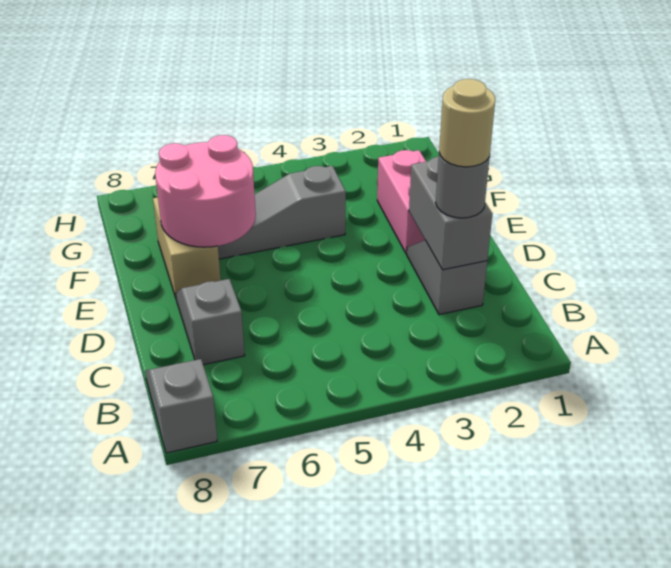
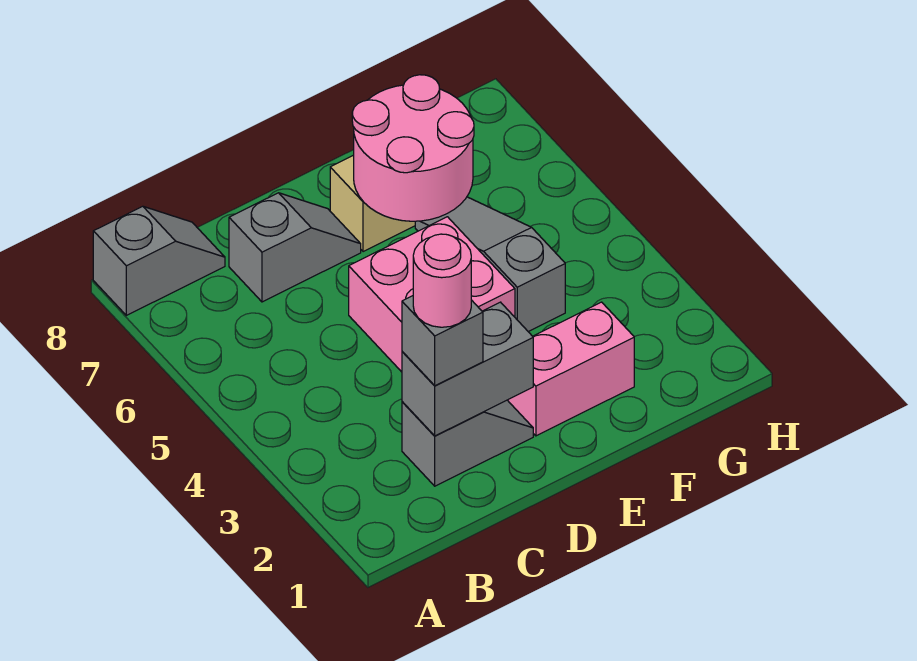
grey 1x1 round brick [436,153,490,218] -> grey 1x1 brick [402,296,483,386]
tan 1x1 round brick [439,79,495,167] -> pink 1x1 round brick [413,234,471,327]
none -> pink 2x2 brick [349,217,515,372]

